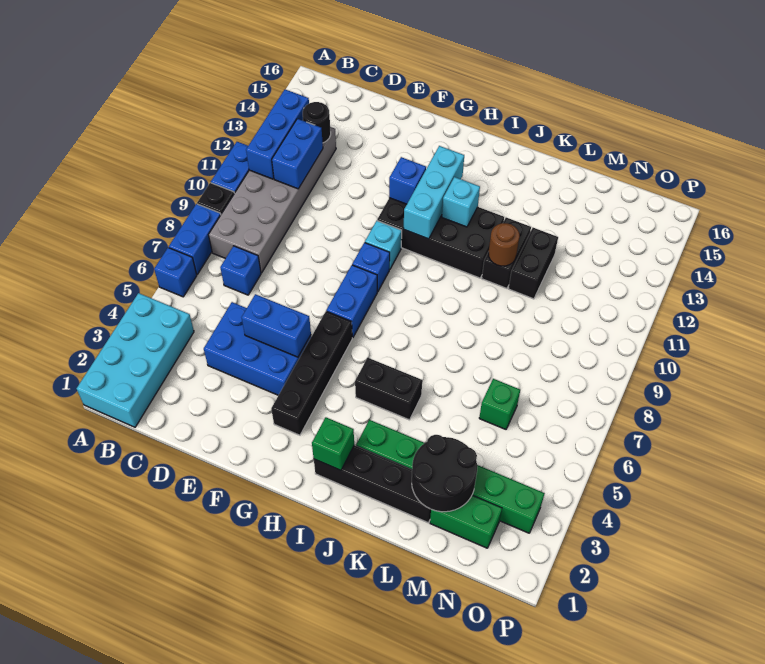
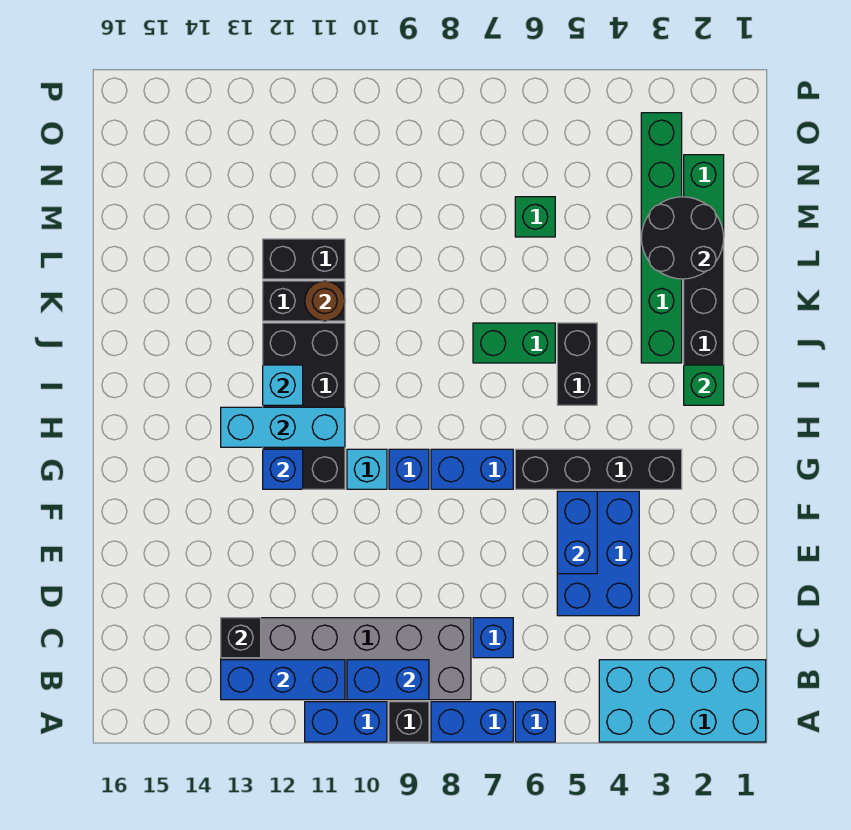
blue 1x2 brick [272,119,323,189] -> blue 1x2 brick moved to [347,660,429,700]
black 1x1 round brick [303,102,331,143] -> black 1x1 brick [221,618,261,658]
none -> green 1x2 brick [473,323,555,363]

